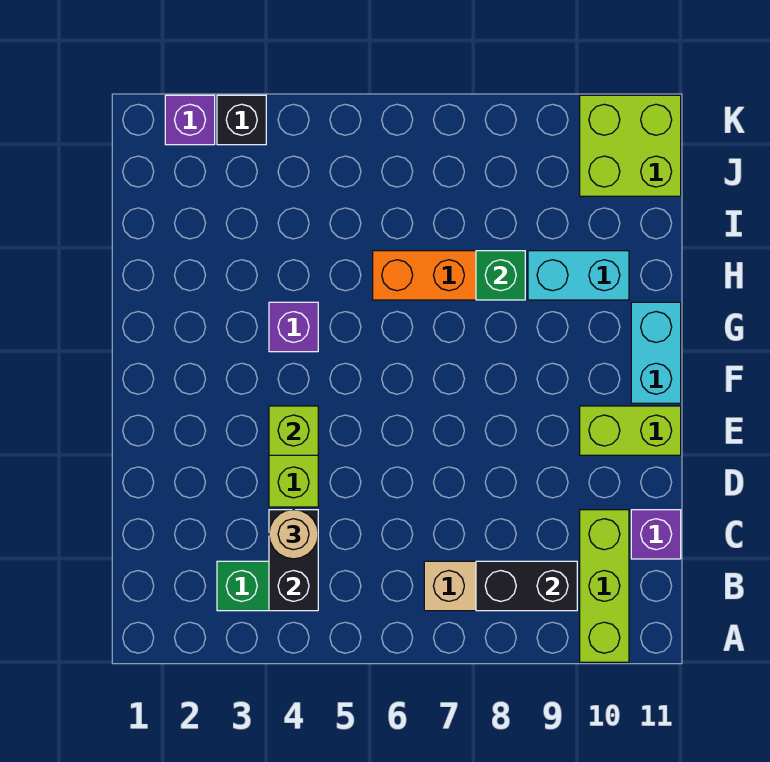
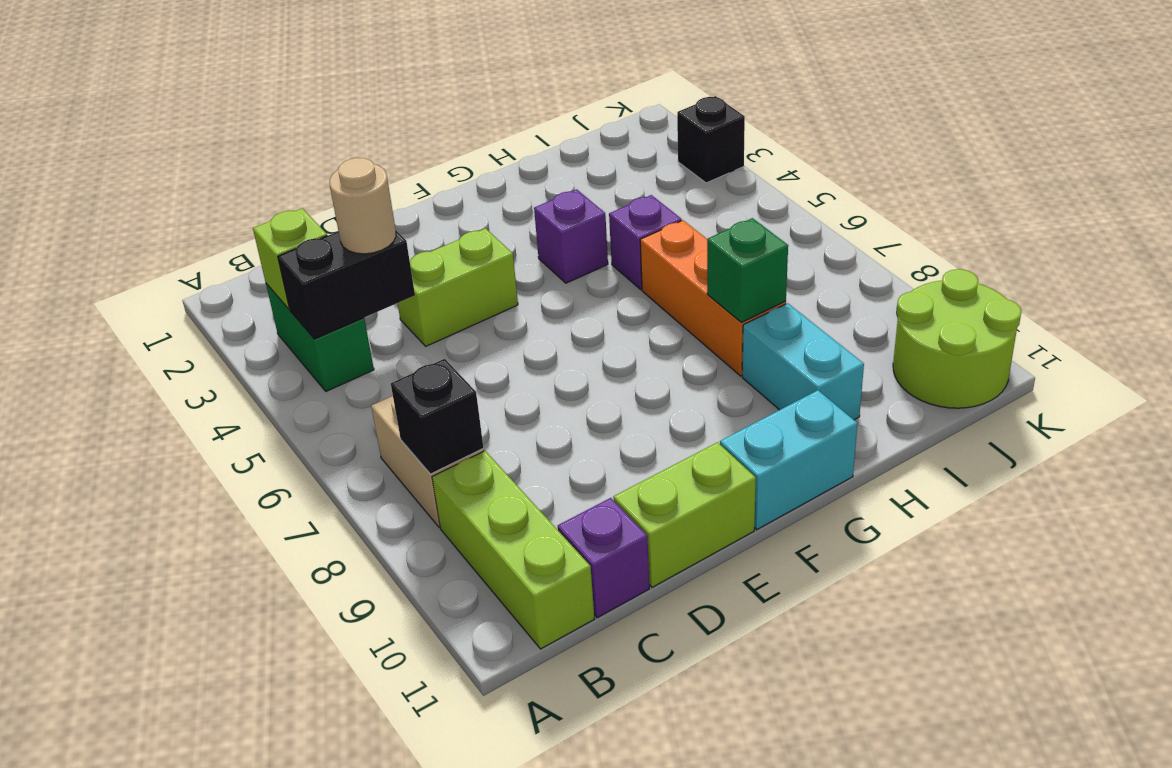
lime 1x3 brick [580,510,629,662] -> lime 1x3 brick turned to [432,451,594,649]
black 1x2 brick [476,561,577,611] -> black 1x1 brick [391,359,483,474]
lime 1x1 brick [269,406,318,455] -> lime 1x1 brick moved to [253,208,327,309]
lime 1x2 brick [580,406,681,455] -> lime 1x2 brick turned to [613,442,756,587]
lime 2x2 brick [580,95,681,196] -> lime 2x2 round brick [893,269,1022,408]
purple 1x1 brick [165,95,215,145] -> purple 1x1 brick moved to [609,195,682,289]

